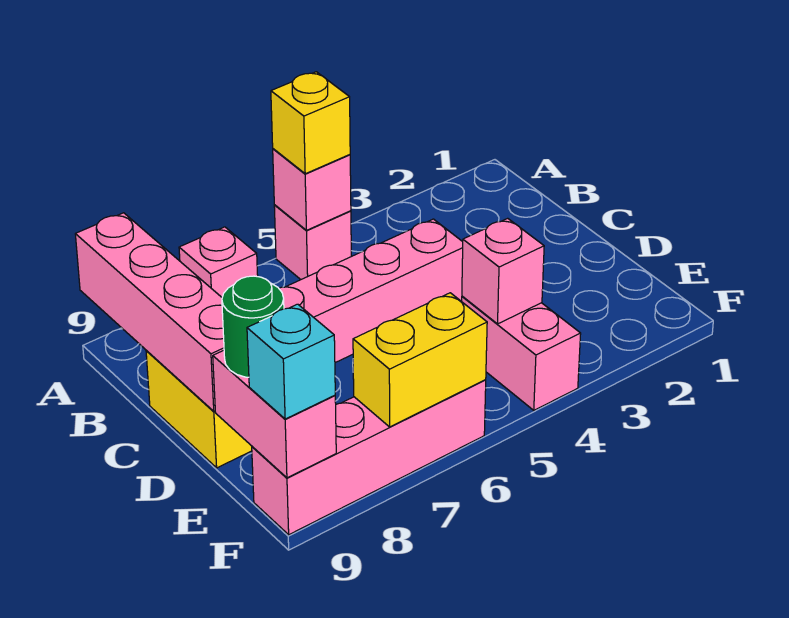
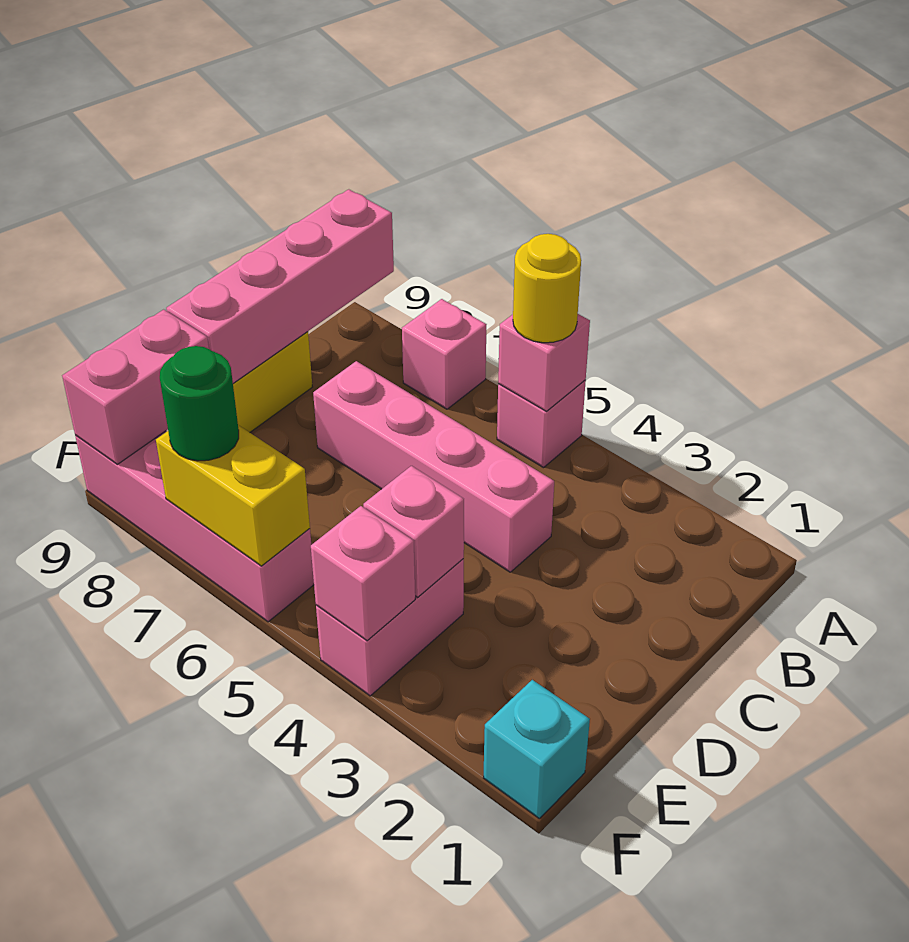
yellow 1x1 brick [271,72,350,174] -> yellow 1x1 round brick [513,234,581,343]
green 1x1 round brick [222,276,284,377] -> green 1x1 round brick moved to [160,346,239,461]
none -> pink 1x1 brick [311,506,415,641]
cyan 1x1 brick [247,304,335,419] -> cyan 1x1 brick moved to [484,680,590,818]

